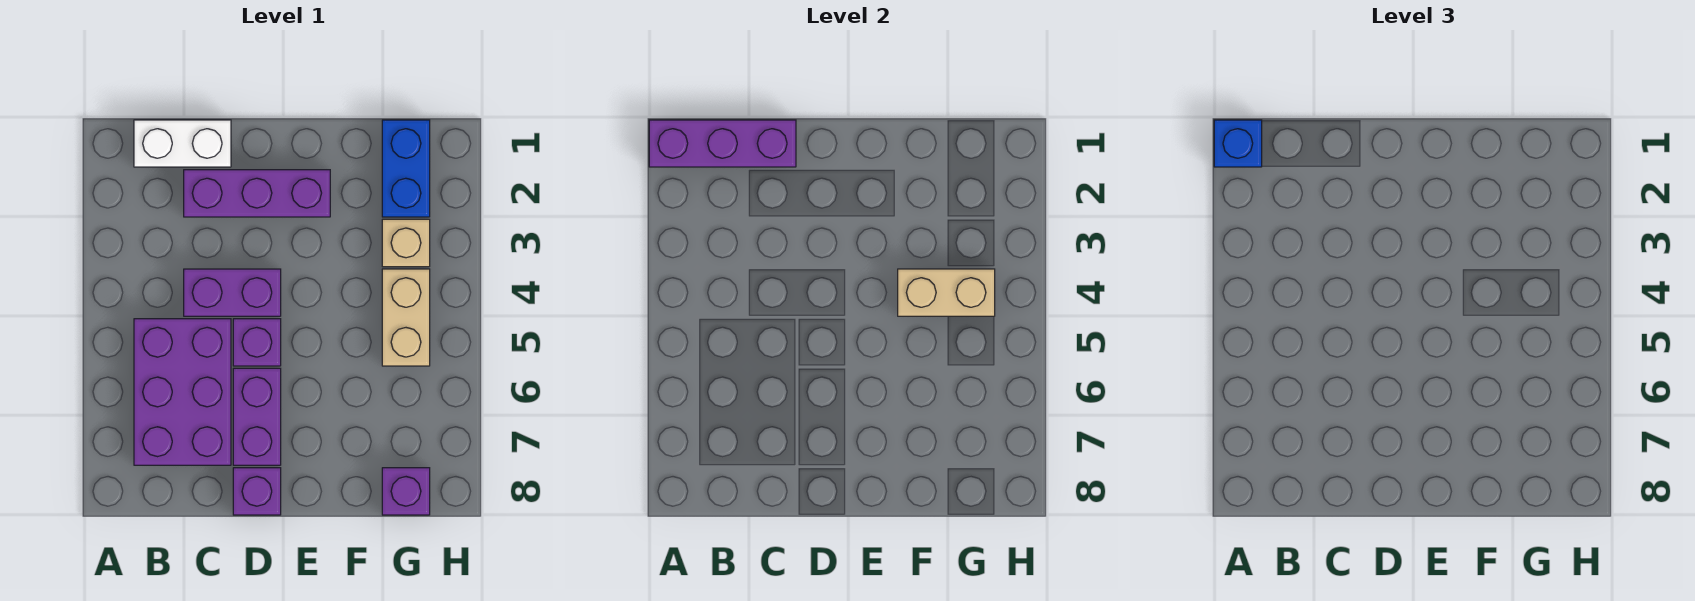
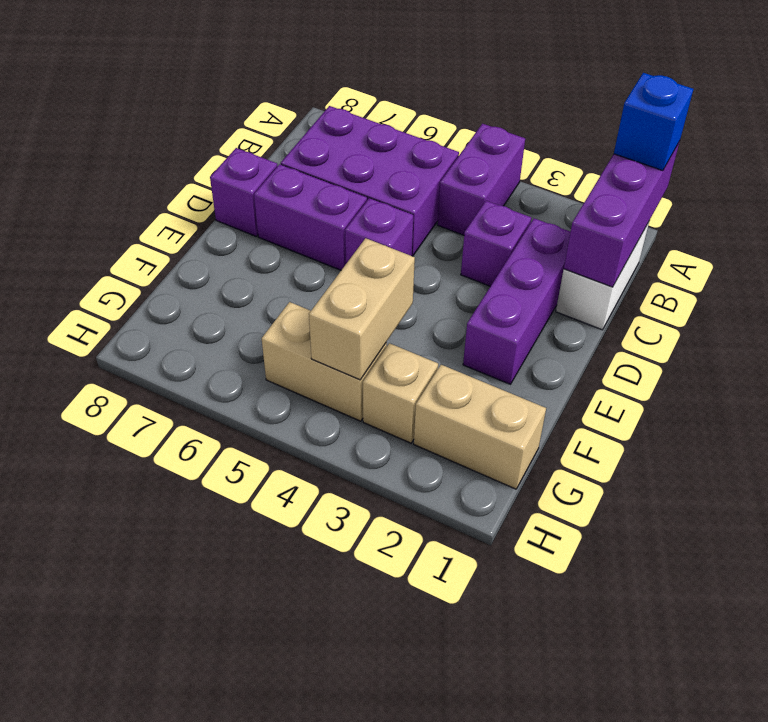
purple 1x2 brick [184,269,281,316] -> purple 1x2 brick moved to [437,124,525,235]
blue 1x2 brick [382,120,430,217] -> tan 1x2 brick [414,365,546,489]
purple 1x1 brick [382,468,430,515] -> purple 1x1 brick moved to [461,201,531,286]

